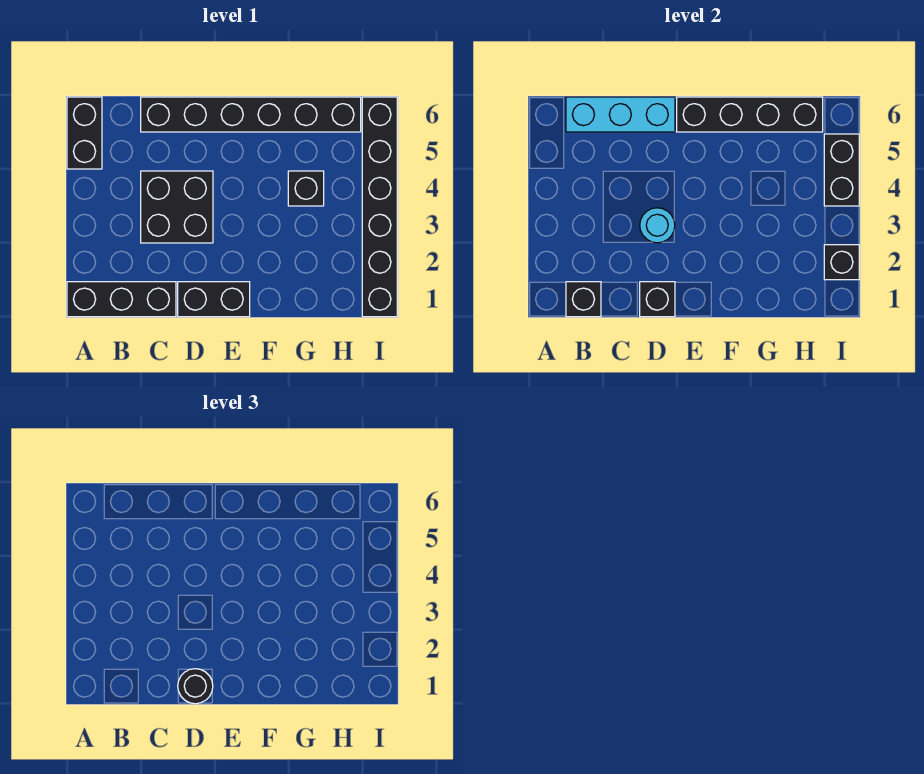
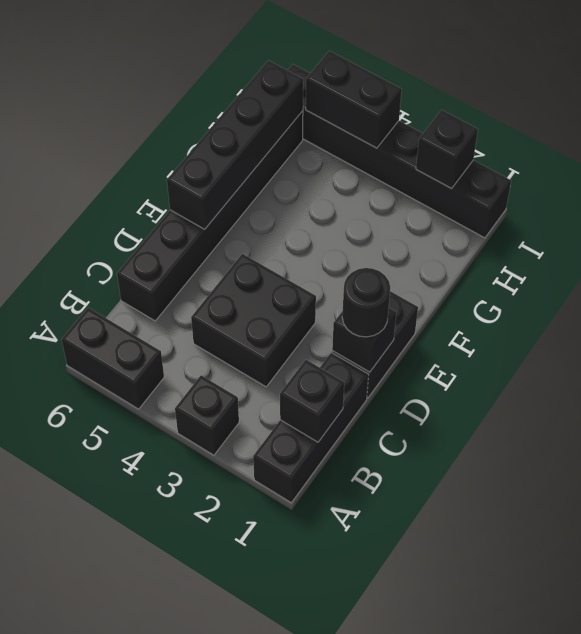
cyan 1x3 brick [566,97,675,132] -> none
cyan 1x1 round brick [640,208,675,243] -> none
black 1x1 brick [288,171,324,206] -> black 1x1 brick moved to [175,375,239,455]

